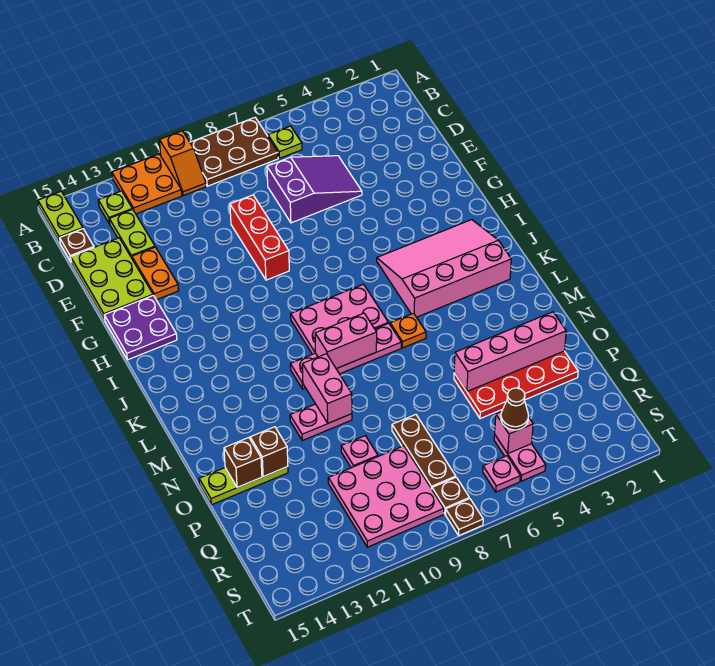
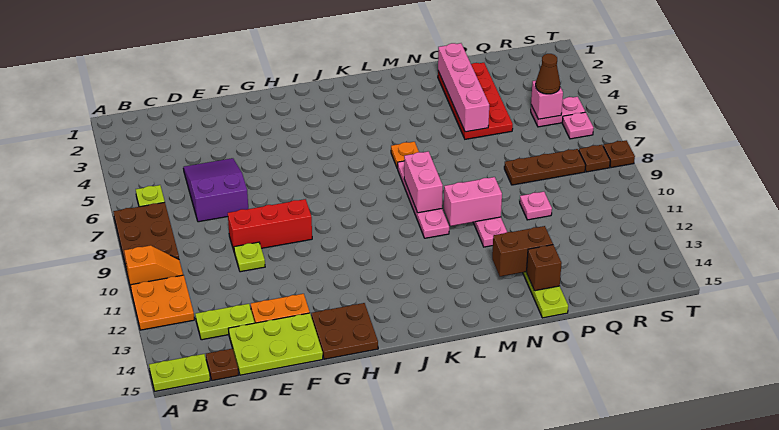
lime 1x1 plate [98,191,132,224] -> lime 1x1 plate moved to [234,242,265,272]
purple 2x2 plate [104,295,177,360] -> brown 2x2 plate [311,303,378,359]
pink 3x4 slope [377,220,511,317] -> none
pink 2x3 plate [291,284,388,354] -> none
brown 1x1 brick [250,427,288,477] -> brown 1x2 brick [492,226,553,276]
pink 3x3 plate [328,446,444,547] -> none

